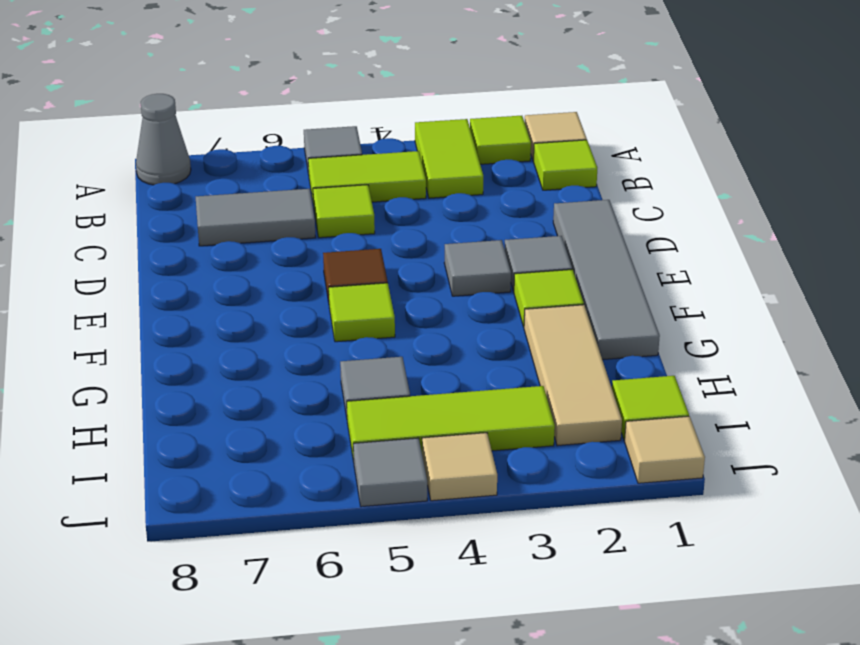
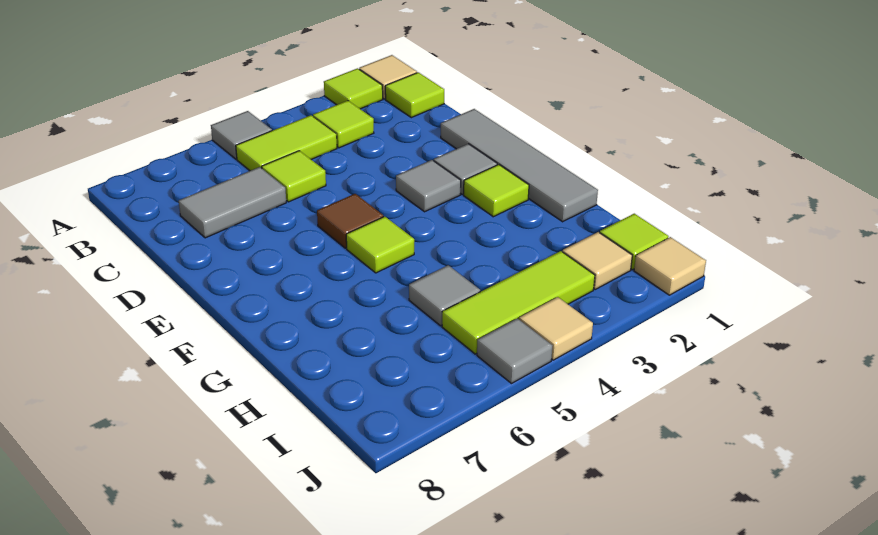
lime 1x2 tile [415,119,483,198] -> lime 1x1 tile [313,101,374,148]
grey 1x1 cone [136,94,191,185] -> none
tan 1x3 tile [524,305,622,446] -> tan 1x1 tile [563,232,632,290]

